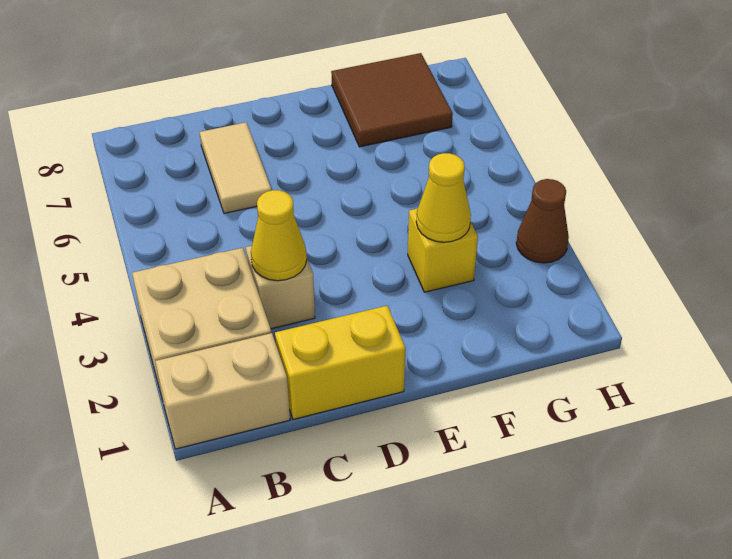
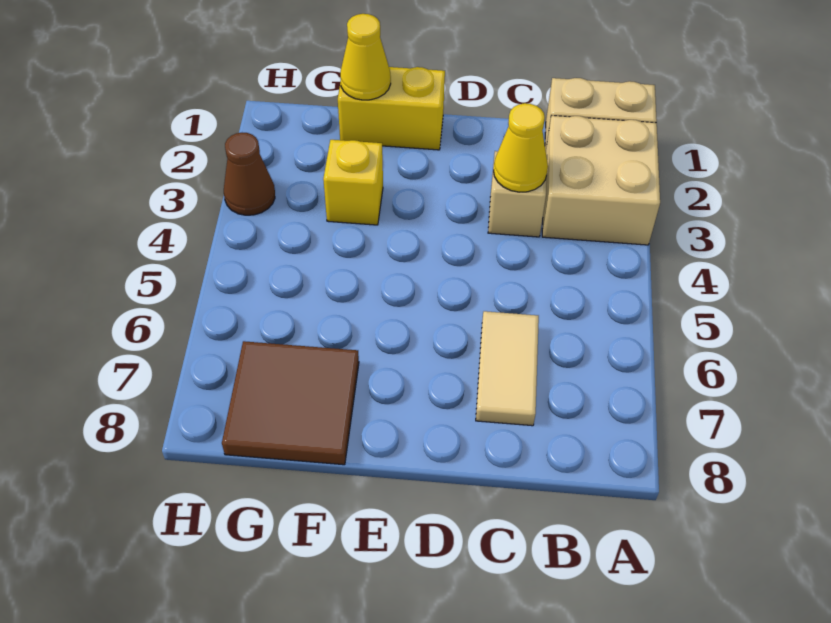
yellow 1x2 brick [275,306,406,419] -> yellow 1x2 brick moved to [338,67,445,150]
yellow 1x1 cone [416,153,471,242] -> yellow 1x1 cone moved to [340,14,391,100]

